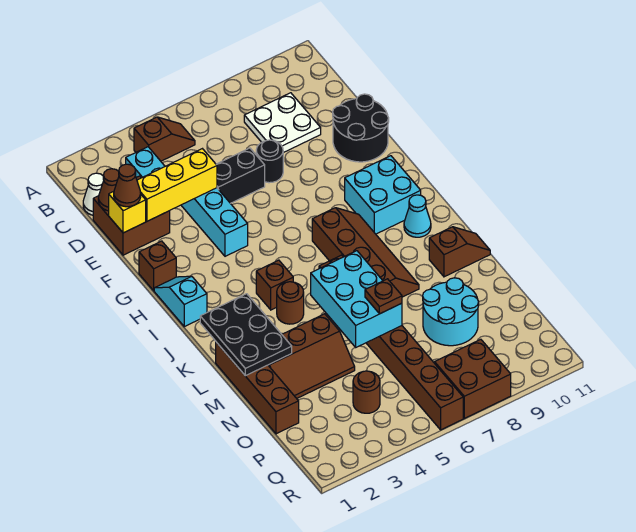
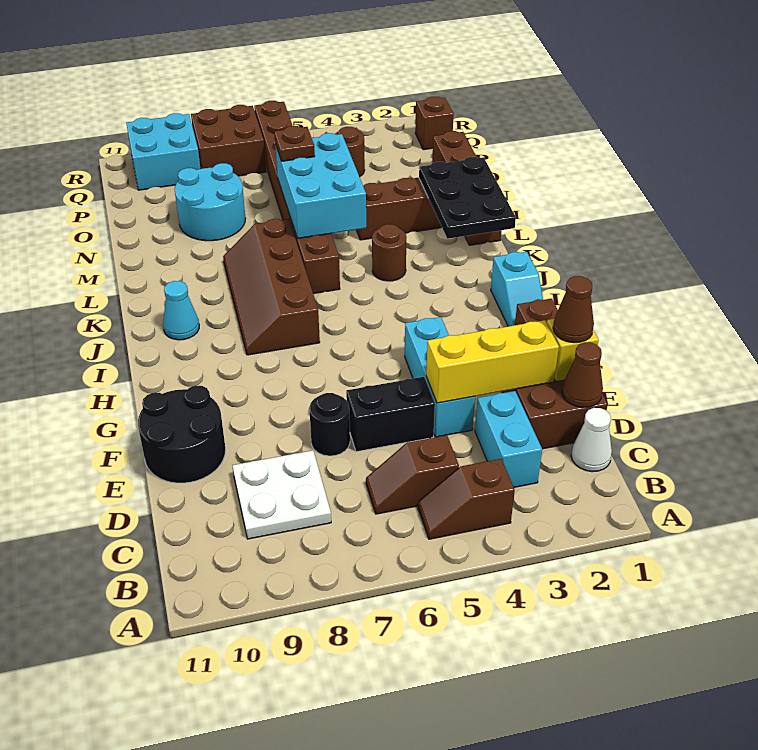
cyan 2x2 brick [345,156,421,234] -> cyan 2x2 brick moved to [126,113,200,190]
brown 1x1 brick [256,260,293,310] -> brown 1x1 brick moved to [415,97,454,150]
brown 1x2 slope [429,227,490,277] -> brown 1x2 slope moved to [366,435,459,514]

